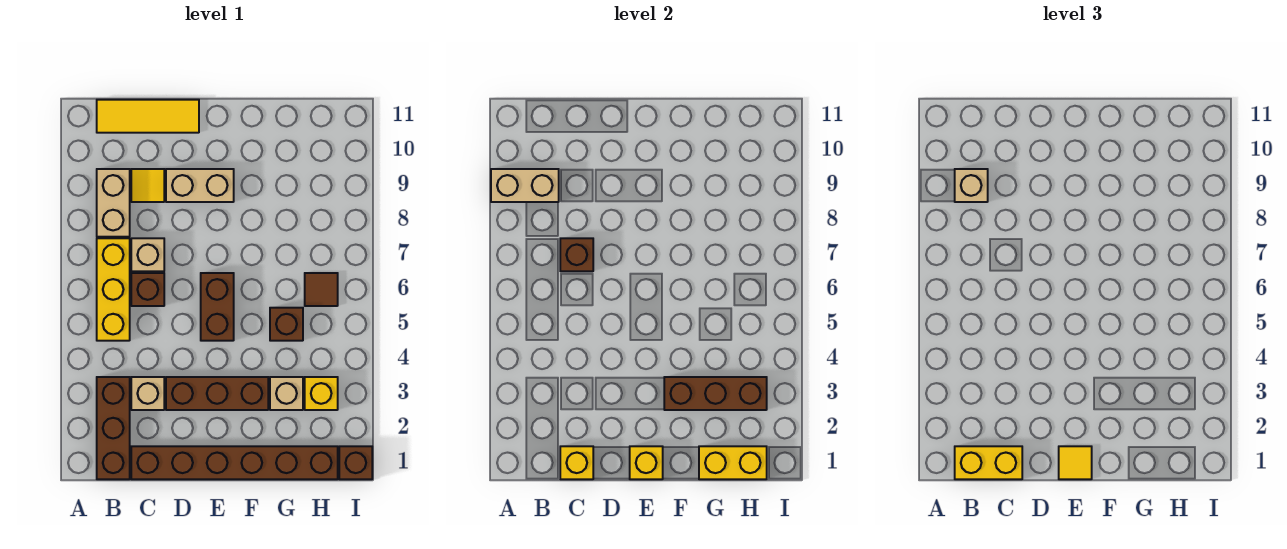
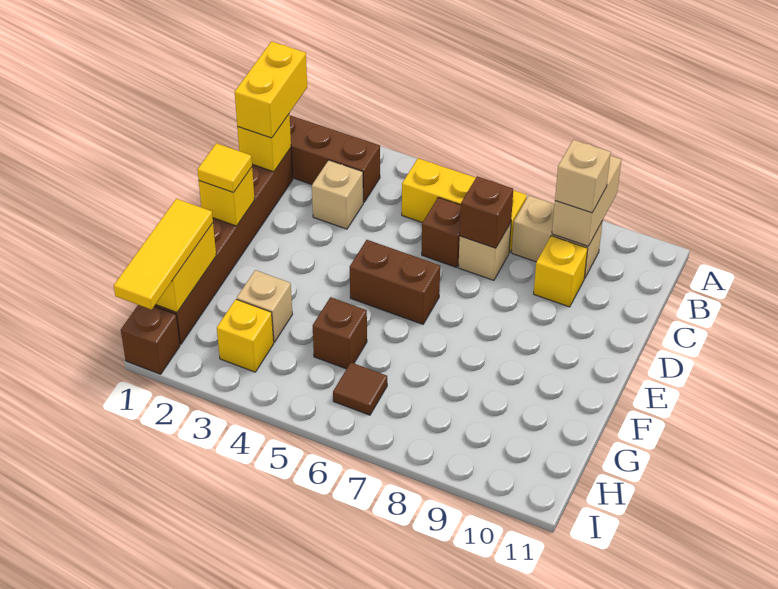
yellow 1x3 tile [97,100,199,133] -> yellow 1x3 tile moved to [114,199,213,310]
yellow 1x1 tile [131,169,164,202] -> yellow 1x1 brick [534,236,588,307]
brown 1x3 brick [166,377,268,410] -> none
tan 1x2 brick [166,169,234,202] -> none
brown 1x3 brick [664,377,767,410] -> none

